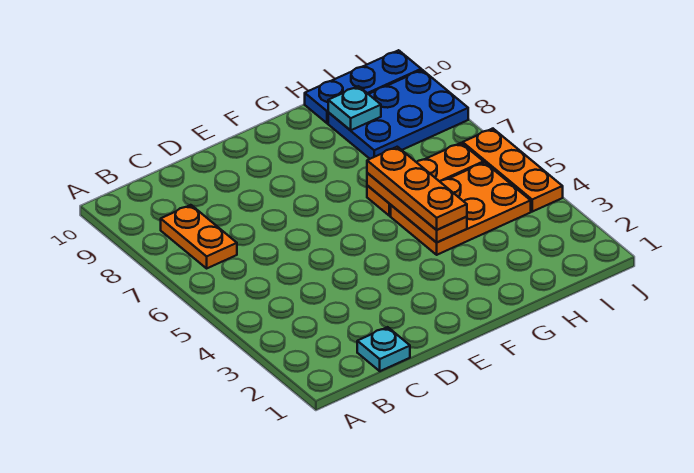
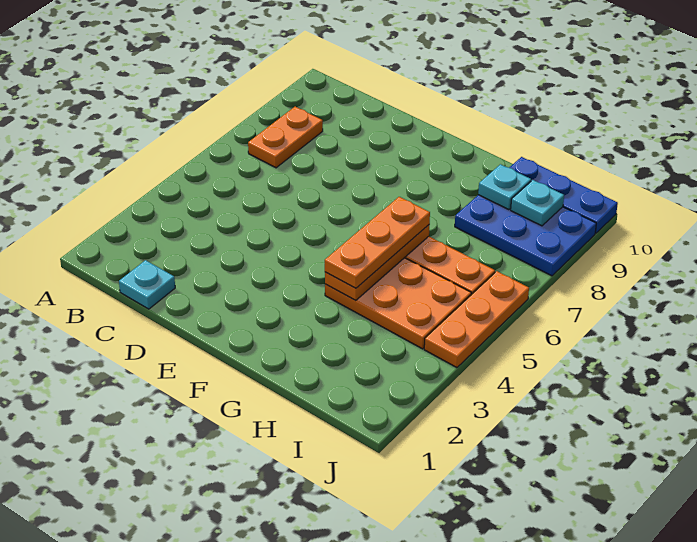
none -> cyan 1x1 plate [511,180,564,226]

